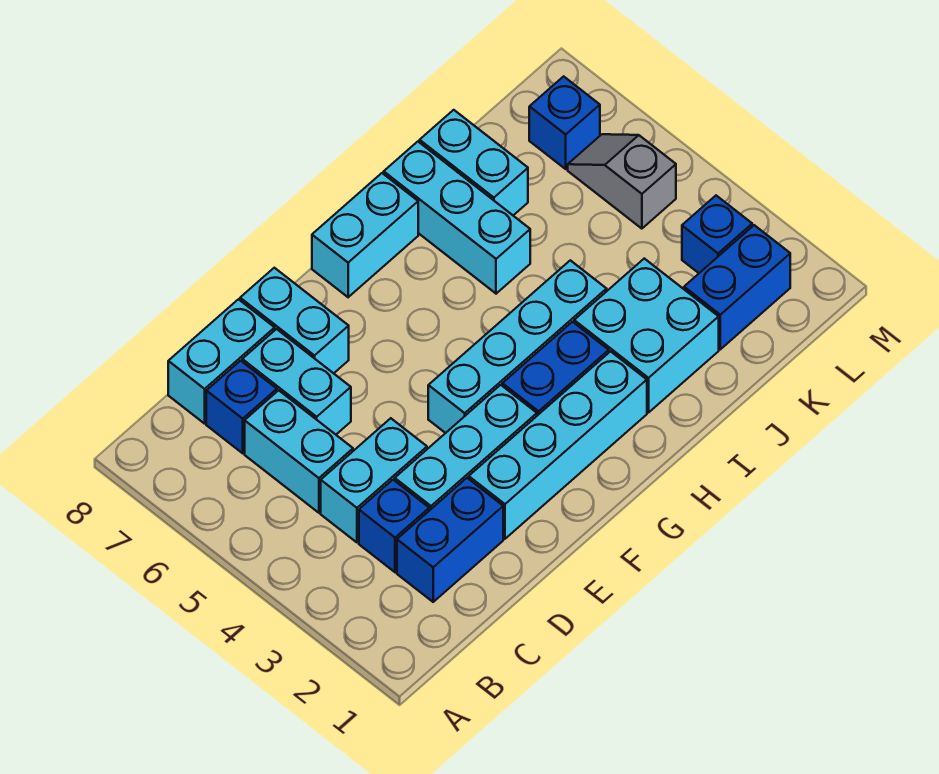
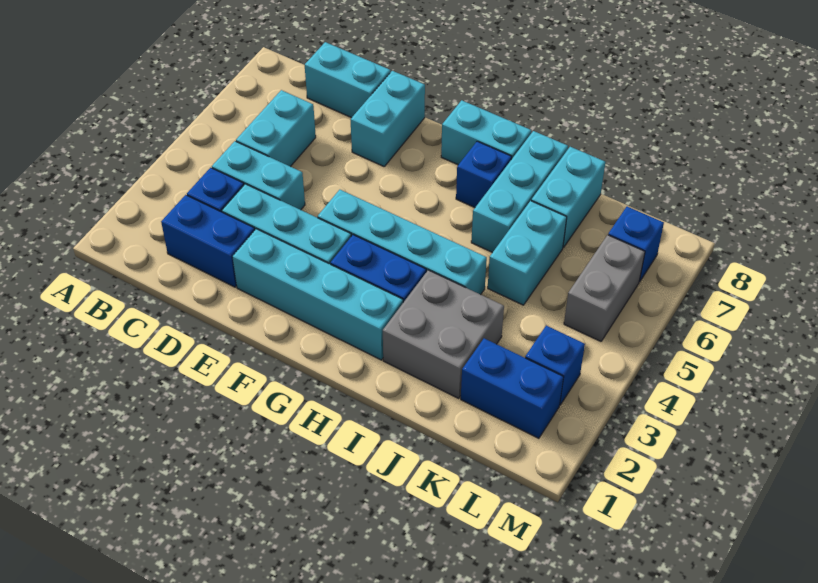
blue 1x1 brick [206,361,277,453] -> blue 1x1 brick moved to [456,141,512,208]
cyan 1x2 brick [242,329,351,434] -> cyan 1x2 brick moved to [488,201,567,305]
cyan 2x2 brick [574,259,719,413] -> grey 2x2 brick [383,270,504,398]
grey 1x2 slope [568,134,676,229] -> grey 1x2 brick [564,235,645,341]

